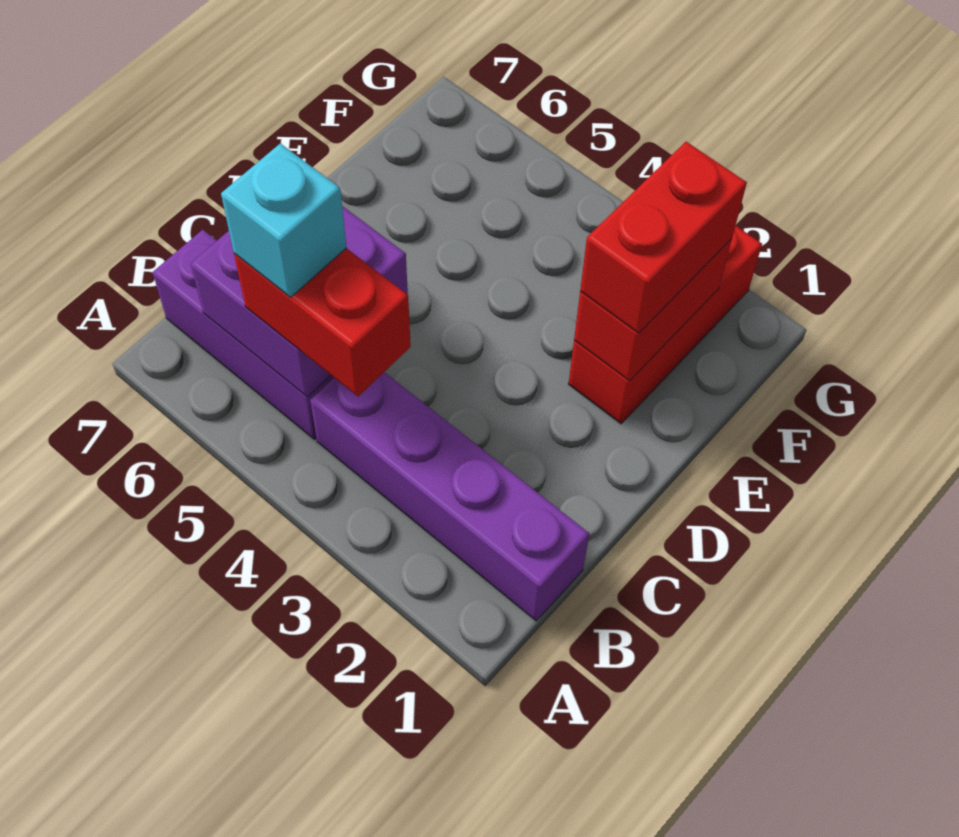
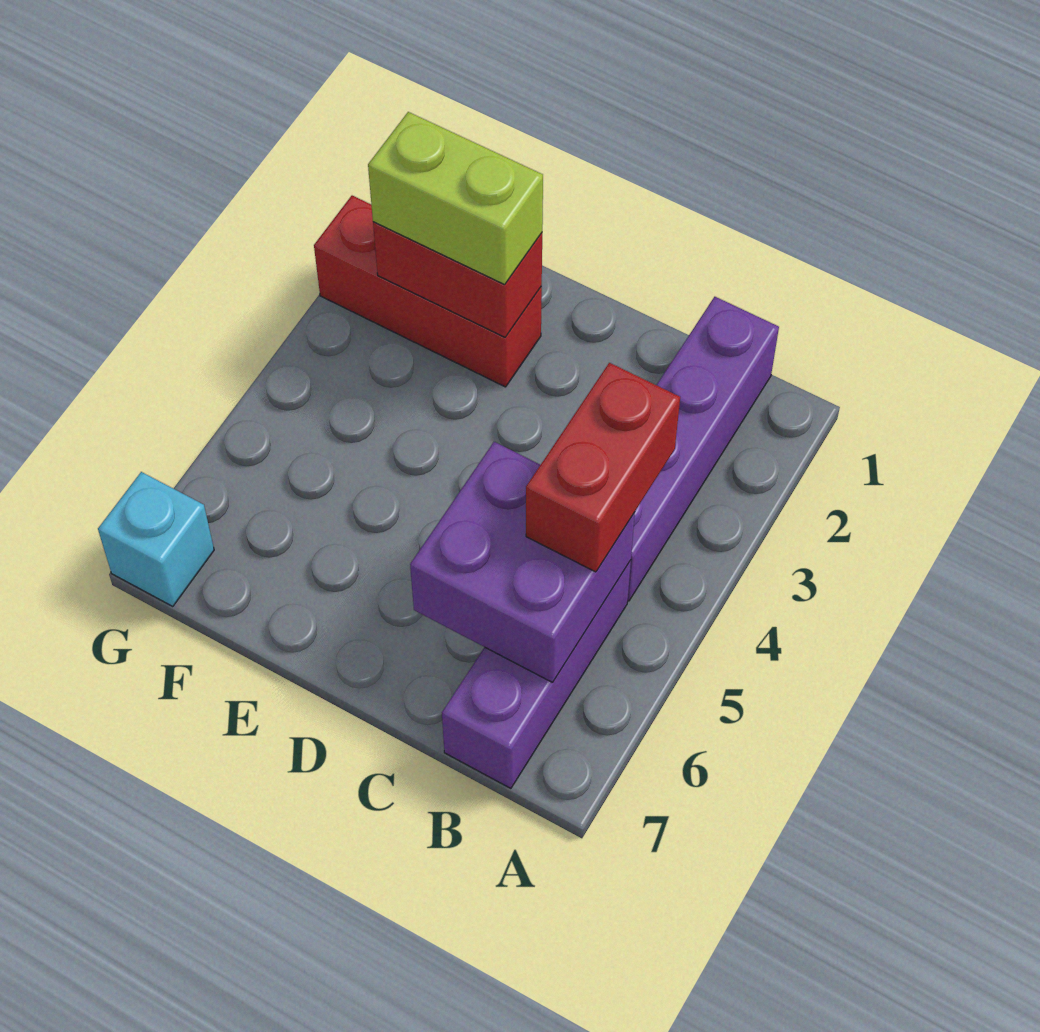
cyan 1x1 brick [221,143,346,298] -> cyan 1x1 brick moved to [98,472,214,606]
red 1x2 brick [580,142,747,333] -> lime 1x2 brick [368,112,543,285]

